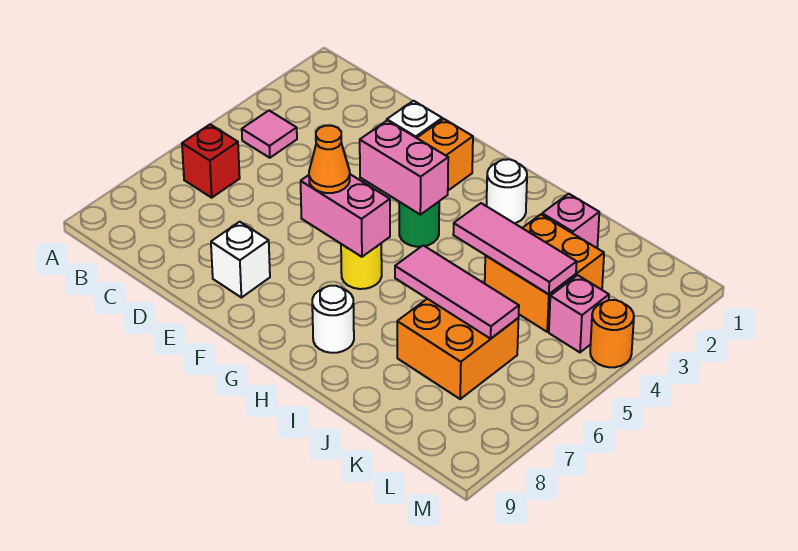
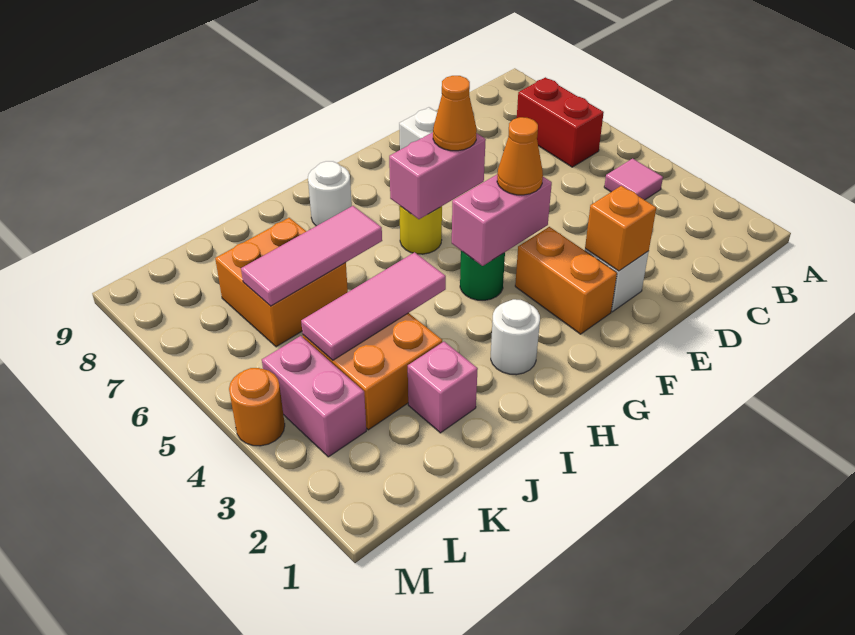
red 1x1 brick [182,124,240,198] -> red 1x2 brick [517,77,604,167]
none -> orange 1x1 brick [585,186,656,271]
none -> orange 1x1 cone [497,117,543,195]
pink 1x1 brick [549,275,609,352] -> pink 1x2 brick [262,336,366,457]

